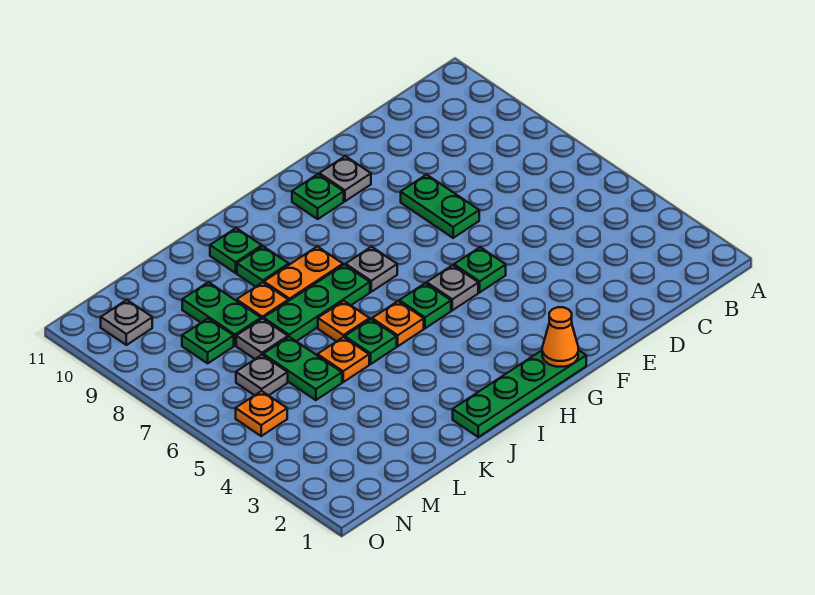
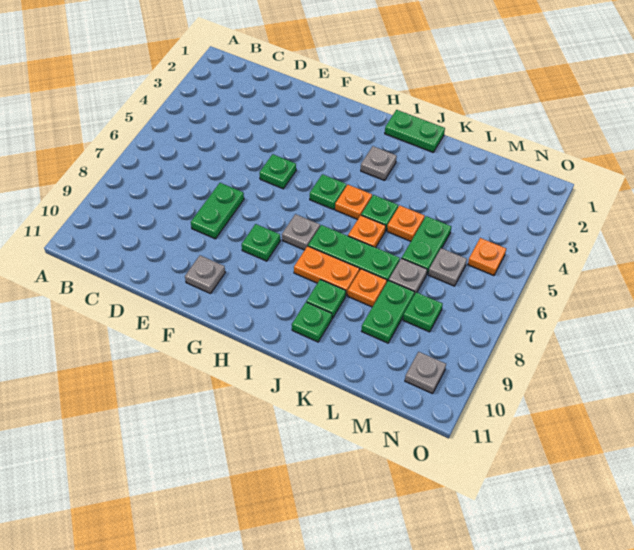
green 1x4 plate [453,350,586,437] -> green 1x2 plate [385,110,445,152]
orange 1x1 cone [542,307,578,367] -> none
grey 1x1 plate [427,265,478,310] -> grey 1x1 plate moved to [361,146,397,180]
green 1x1 plate [292,174,344,219] -> green 1x1 plate moved to [242,224,280,261]

